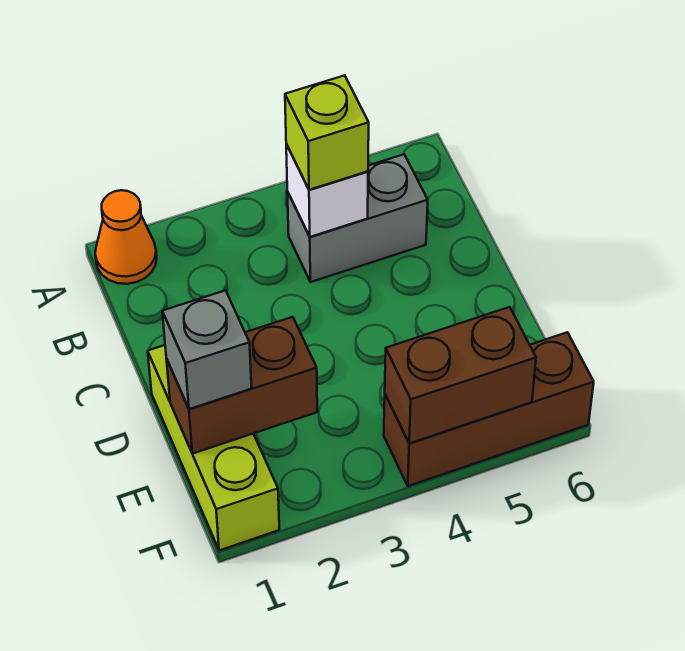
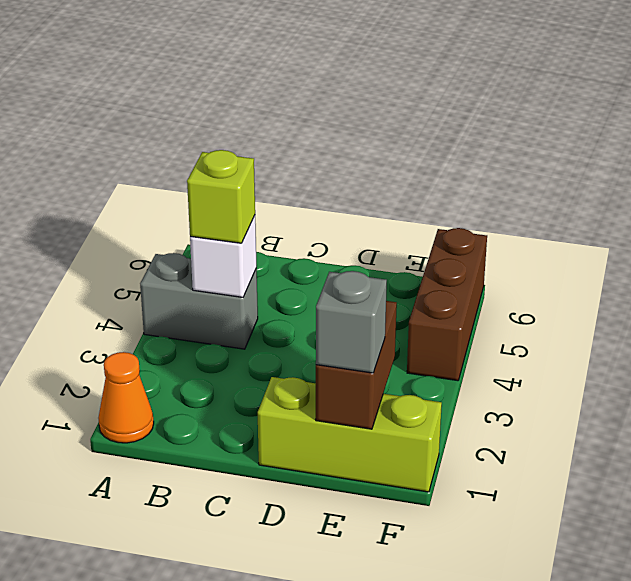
grey 1x2 brick [287,154,428,282] -> grey 1x2 brick turned to [140,253,258,349]
brown 1x2 brick [385,307,536,443] -> none

